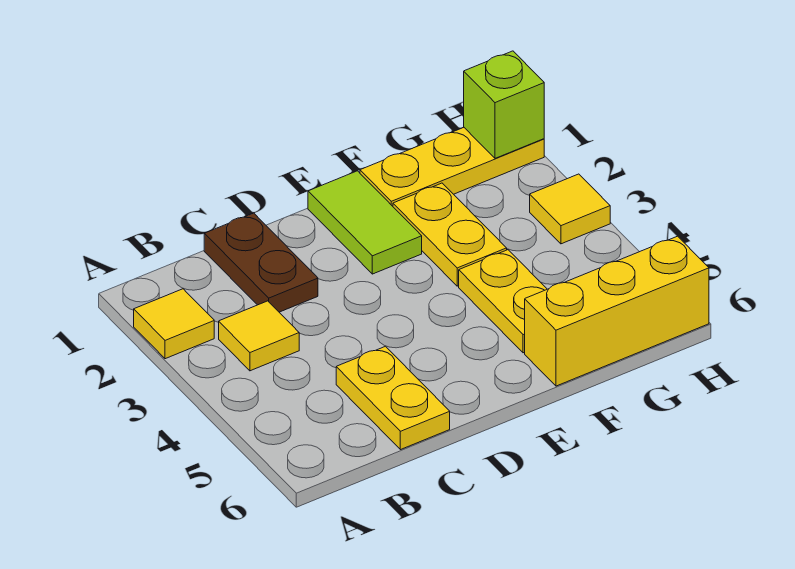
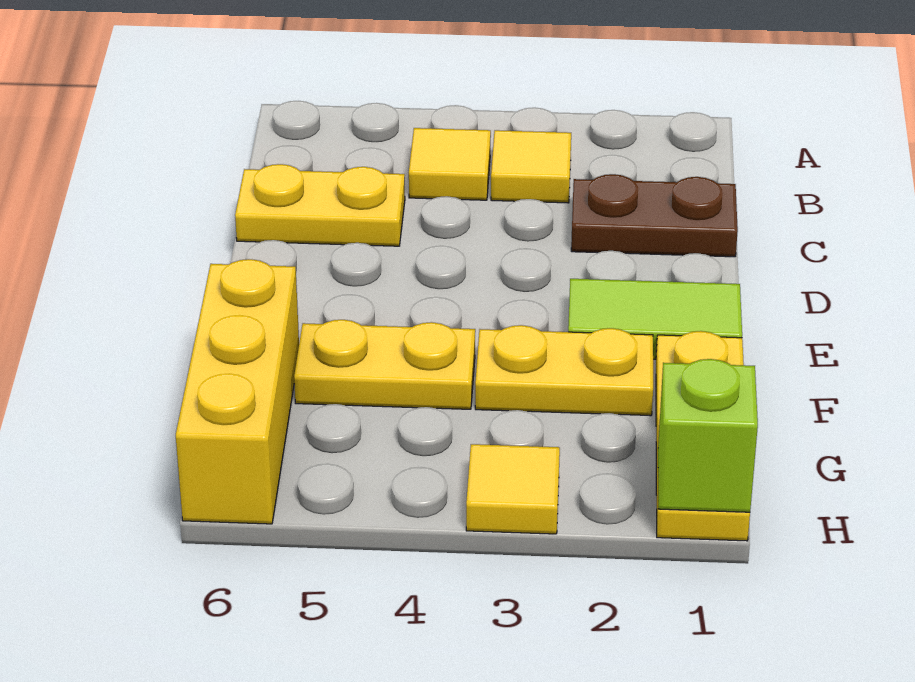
yellow 1x1 tile [134,289,214,359] -> yellow 1x1 tile moved to [409,128,491,200]

